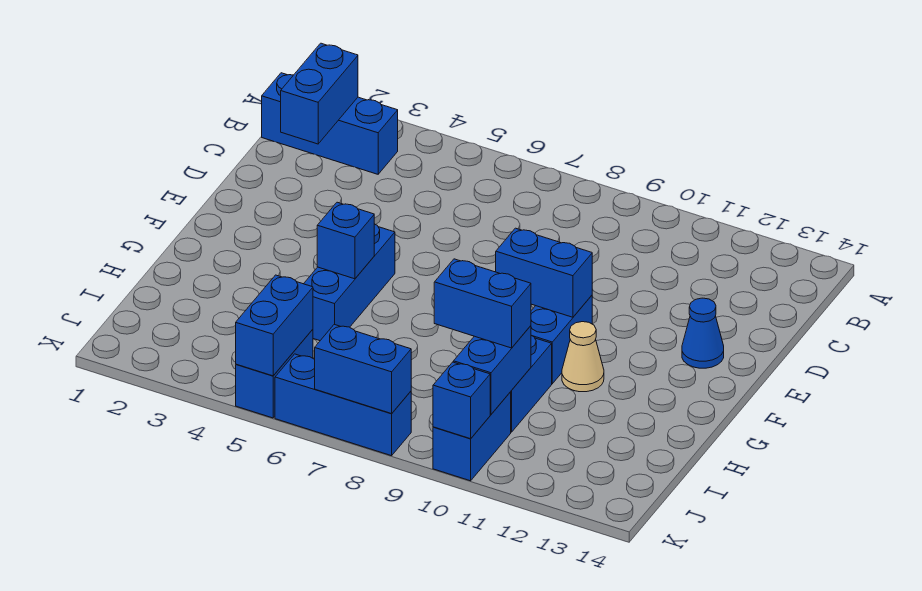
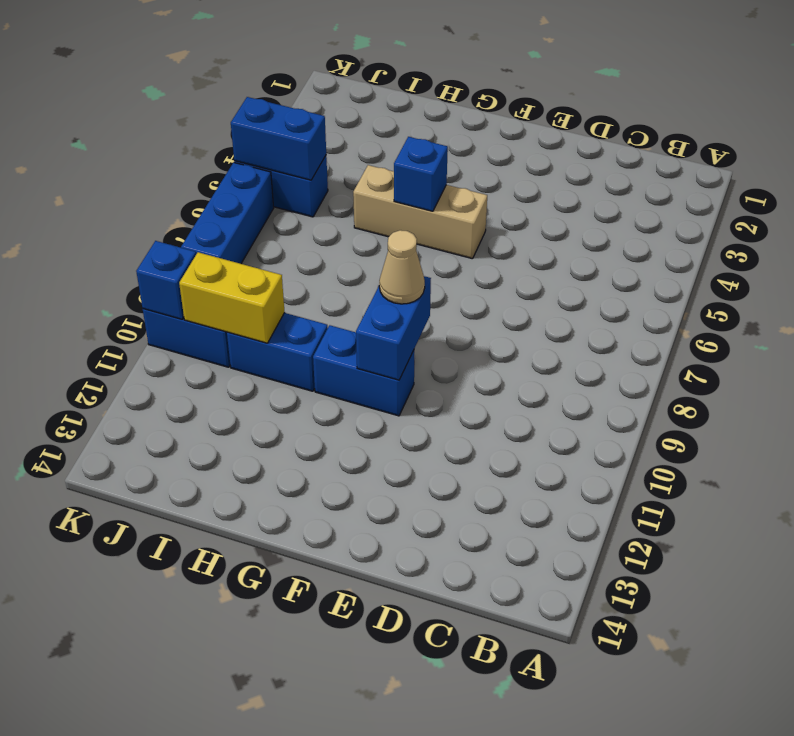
blue 1x3 brick [262,73,398,174] -> none
blue 1x2 brick [281,43,358,144] -> none
blue 1x1 cone [682,298,724,368] -> none
blue 1x3 brick [304,224,395,341] -> tan 1x3 brick [353,165,487,259]
tan 1x1 cone [562,322,604,392] -> tan 1x1 cone moved to [379,230,425,304]
blue 1x2 brick [434,259,531,348] -> none
blue 1x2 brick [454,326,531,414] -> yellow 1x2 brick [179,252,285,343]
blue 1x2 brick [315,324,411,414] -> none

